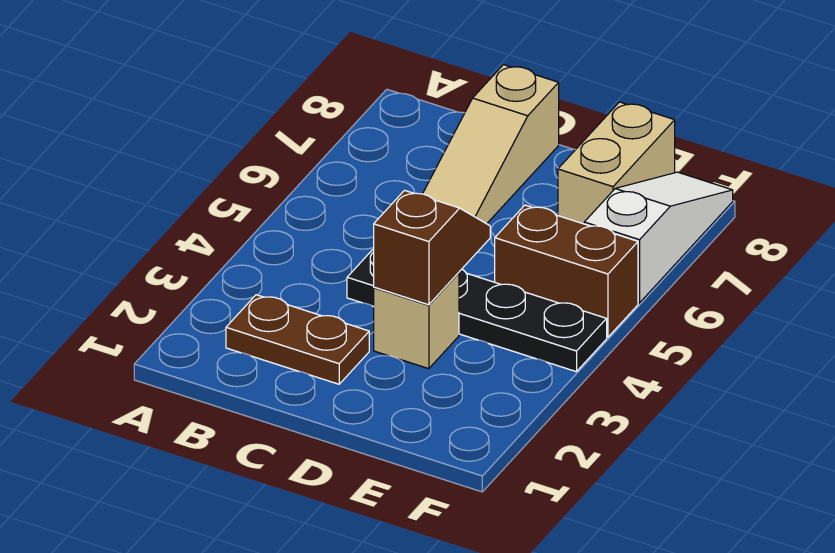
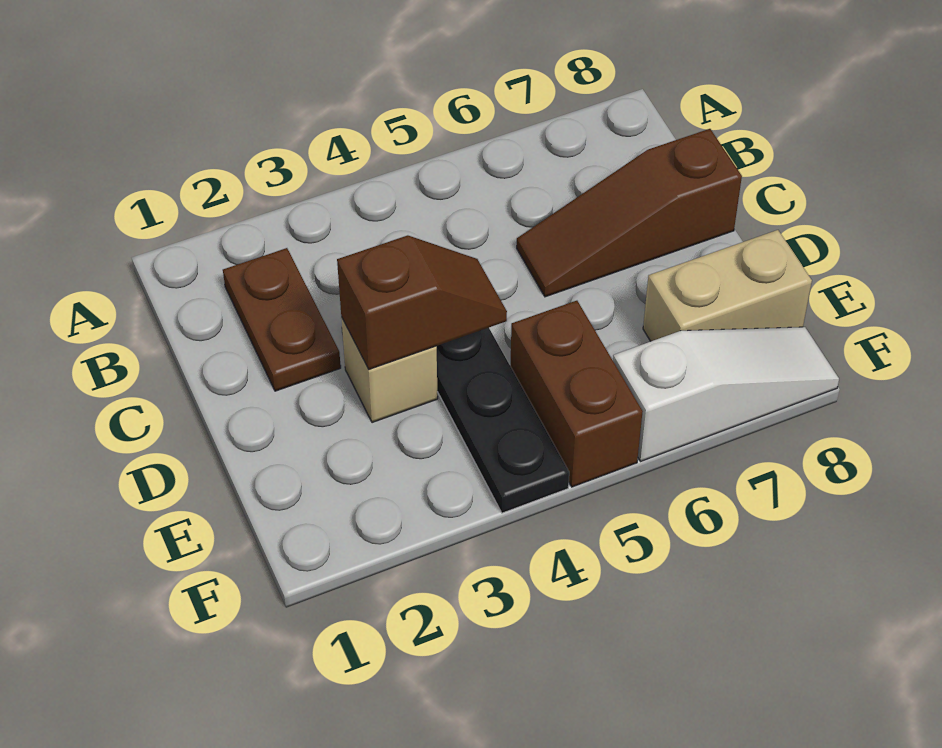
tan 1x3 slope [423,65,559,224] -> brown 1x3 slope [517,129,742,297]

